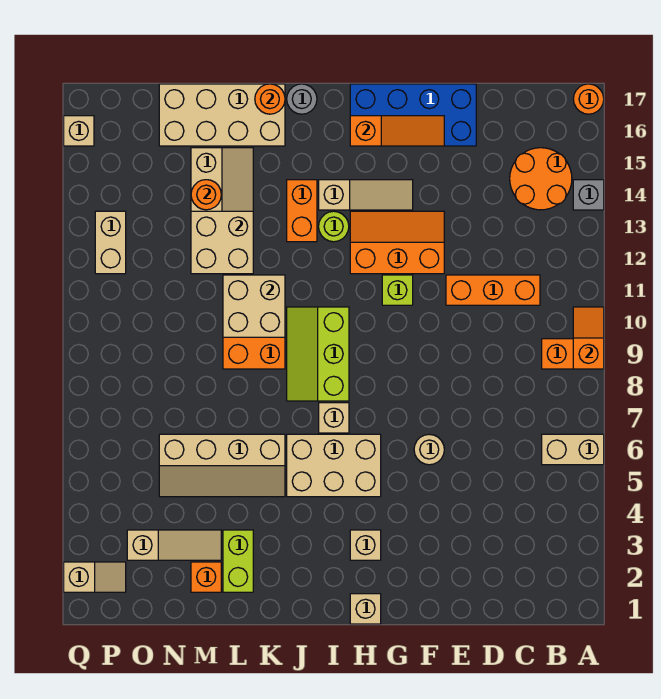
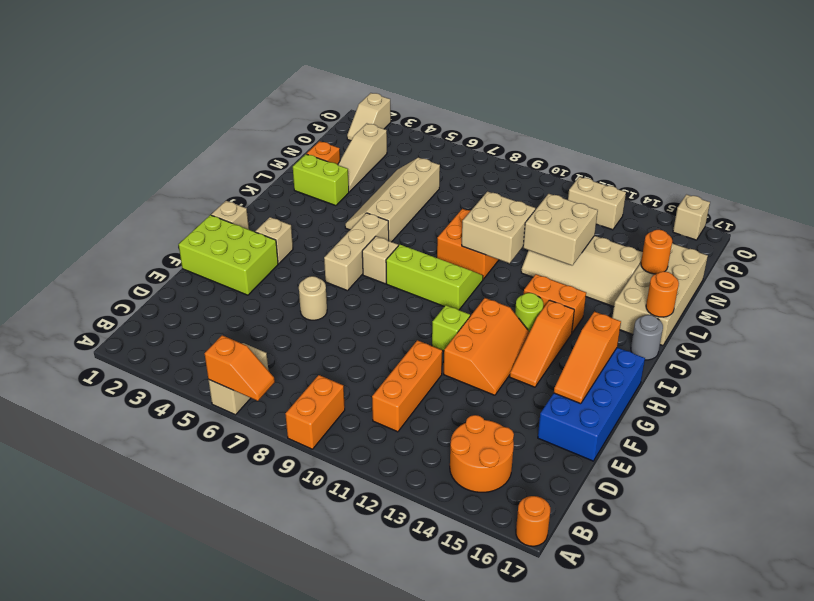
orange 1x2 slope [573,307,604,369] -> orange 1x2 slope moved to [204,335,275,401]
grey 1x1 brick [573,180,604,210] -> none
none -> lime 2x3 brick [179,215,278,295]
tan 1x3 slope [319,180,413,210] -> orange 1x3 slope [510,300,574,387]
tan 2x3 brick [287,434,381,497] -> tan 1x3 brick [324,213,389,291]
orange 1x1 round brick [191,180,221,210] -> orange 1x1 round brick moved to [641,230,672,274]

